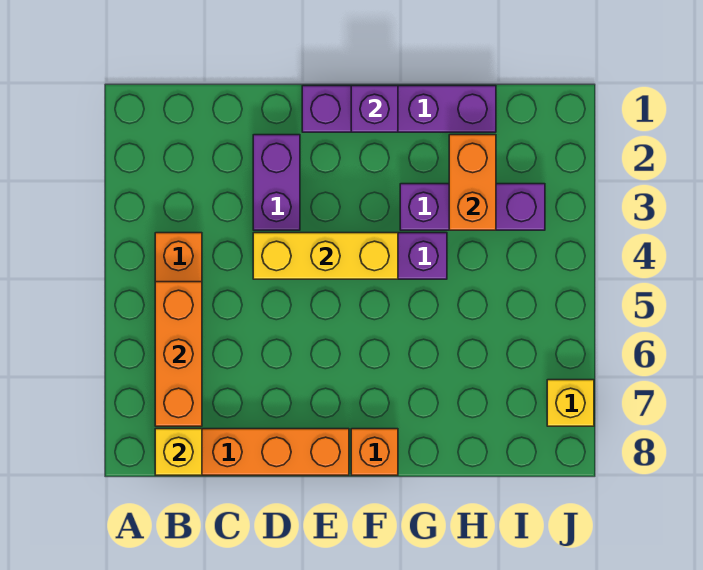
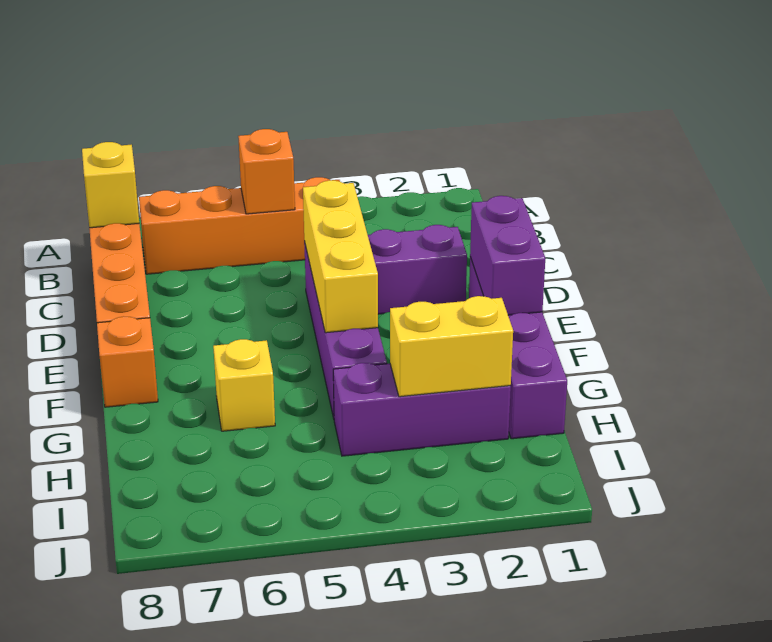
orange 1x3 brick [155,282,202,426] -> orange 1x1 brick [238,129,295,214]
purple 1x1 brick [351,86,398,132] -> purple 1x2 brick [470,196,545,315]
purple 1x3 brick [400,184,545,230] -> purple 1x3 brick turned to [333,363,511,456]
orange 1x2 brick [449,135,496,230] -> yellow 1x2 brick [390,296,513,397]
yellow 1x1 brick [547,380,594,426] -> yellow 1x1 brick moved to [213,339,275,431]

